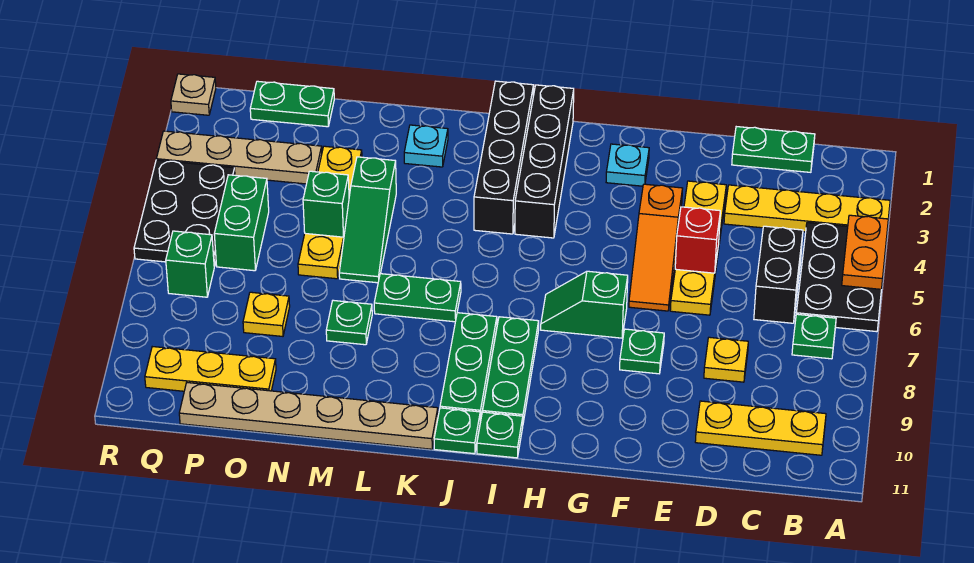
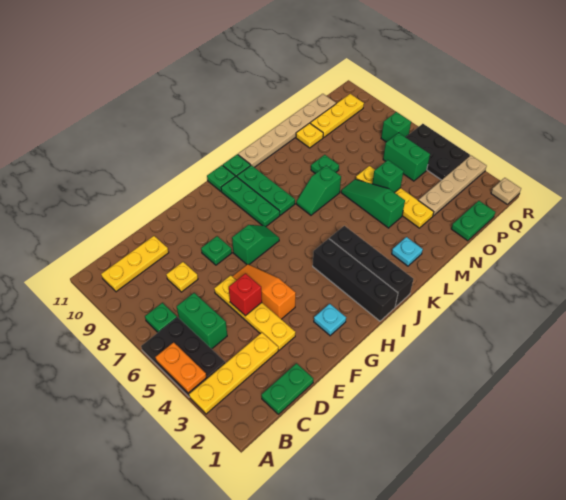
black 1x2 brick [754,226,803,323] -> green 1x2 brick [177,293,227,349]
green 1x2 plate [374,274,461,322] -> green 1x2 slope [296,165,341,215]
yellow 1x1 plate [243,292,290,336] -> yellow 1x1 plate moved to [296,123,323,148]

